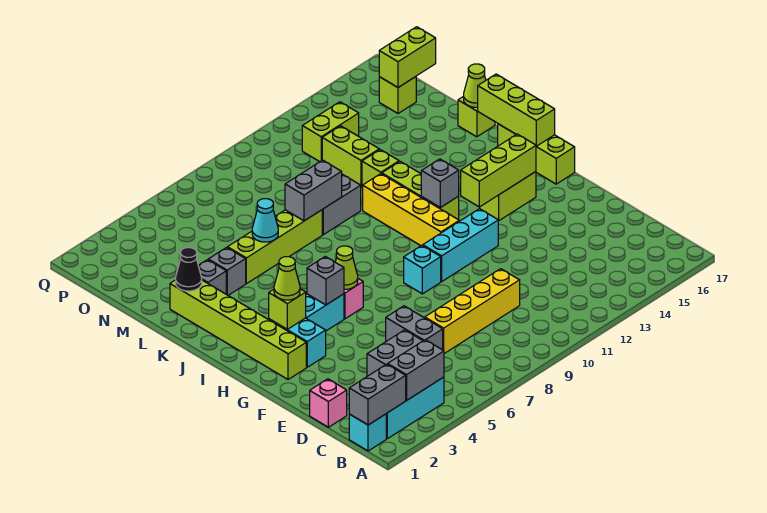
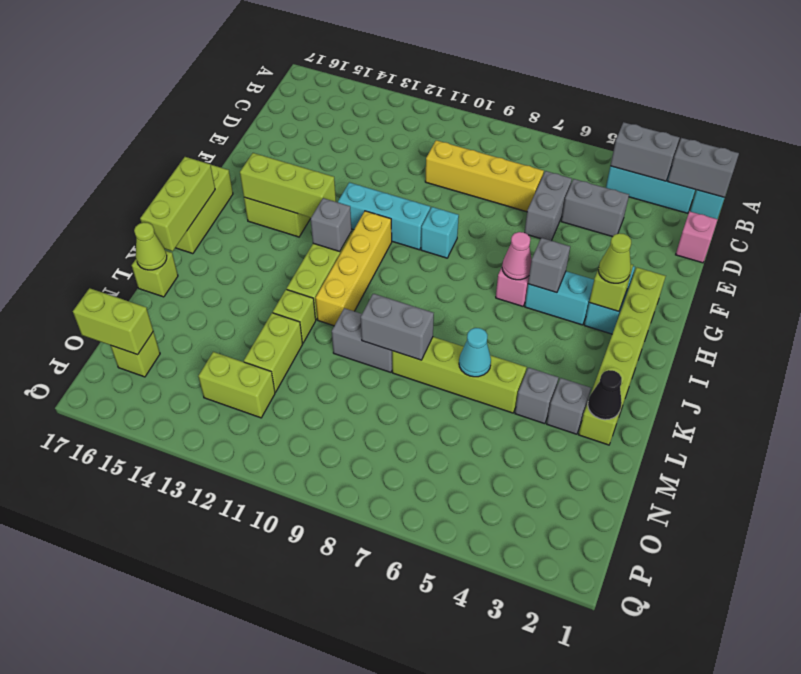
lime 1x1 cone [336,246,358,289] -> pink 1x1 cone [502,232,532,280]

